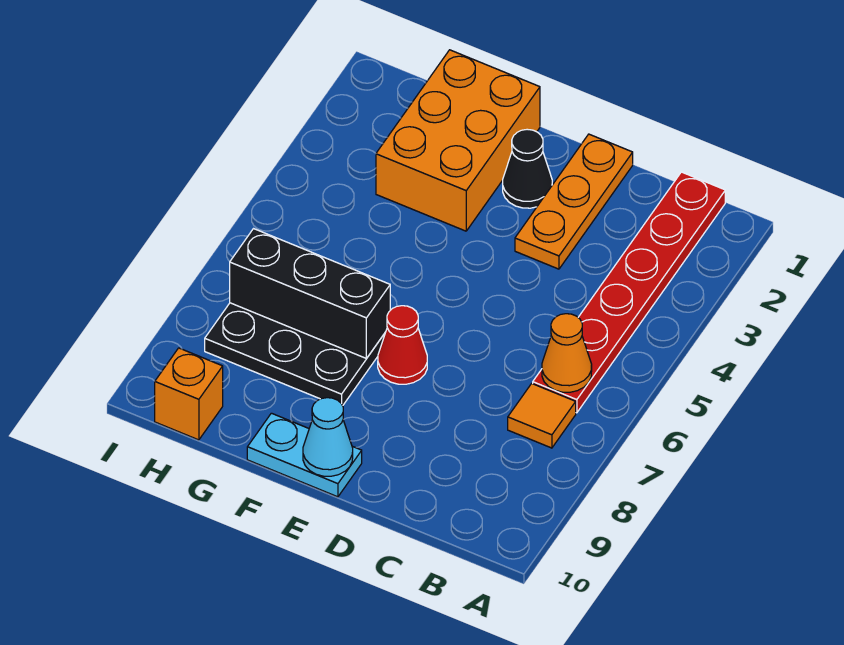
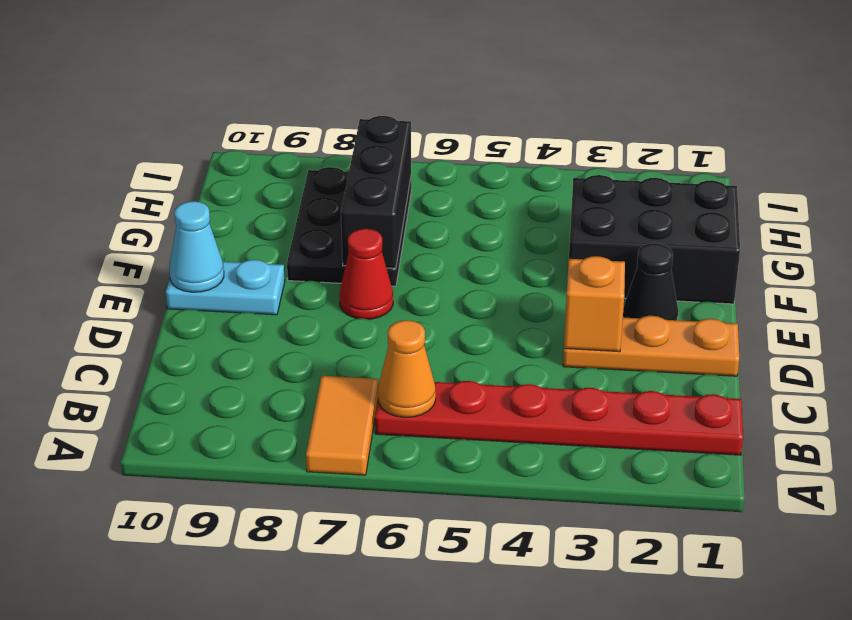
orange 1x1 tile [508,384,576,448] -> orange 1x2 tile [306,376,378,475]
cyan 1x2 plate [247,413,362,497] -> cyan 1x2 plate turned to [166,260,285,315]
orange 2x3 brick [376,50,540,231] -> black 2x3 brick [569,175,740,304]
orange 1x1 brick [155,348,223,440] -> orange 1x1 brick moved to [564,256,625,352]

